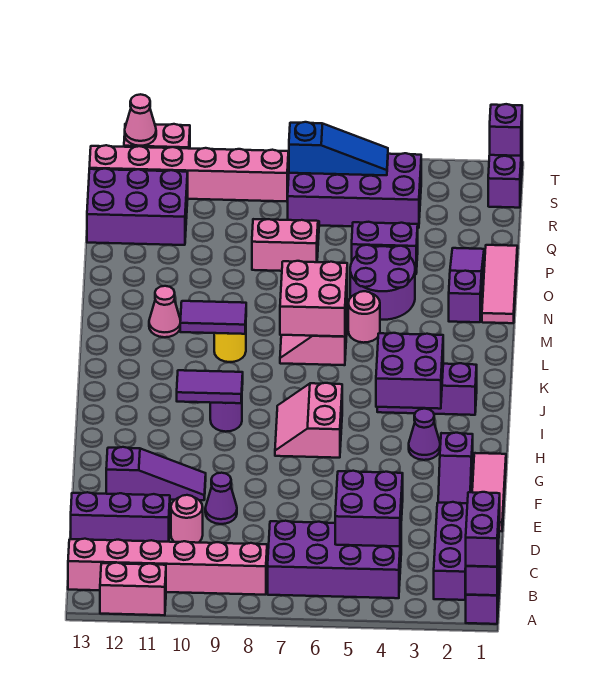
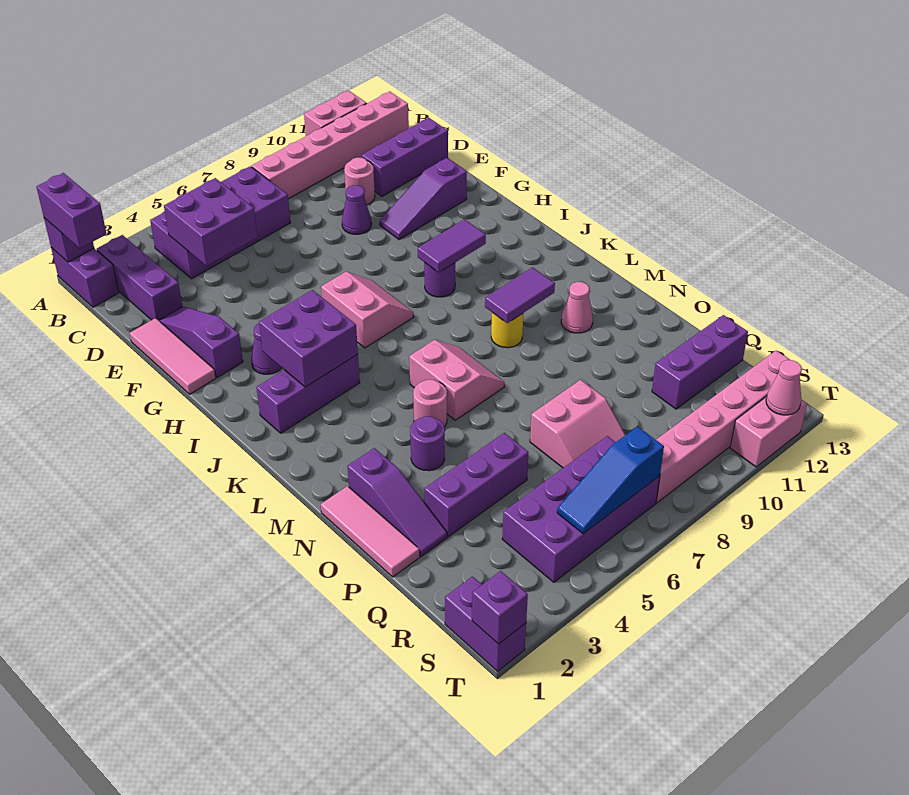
pink 2x2 brick [280,261,347,337] -> none
purple 2x2 round brick [350,245,415,320] -> purple 1x1 round brick [410,416,445,471]
purple 1x2 brick [352,222,418,274] -> purple 1x3 brick [424,433,528,536]
purple 2x3 brick [87,169,188,245] -> purple 1x3 brick [652,315,748,409]

